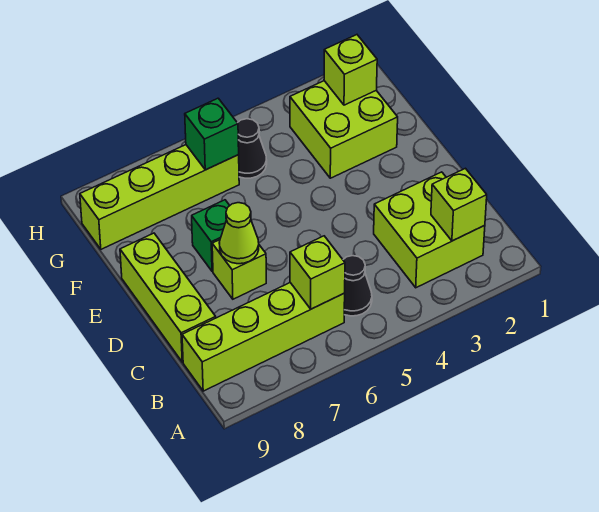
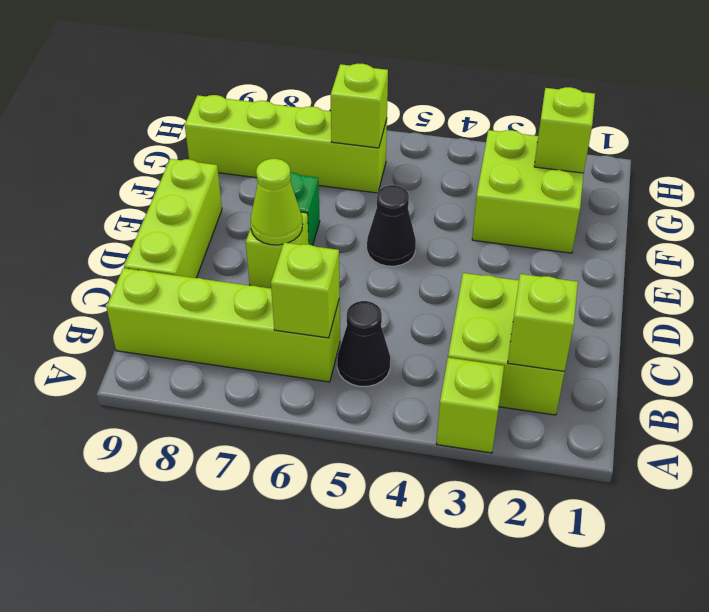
none -> lime 1x1 brick [437,358,504,453]
black 1x1 cone [238,119,267,178] -> black 1x1 cone moved to [367,185,416,266]
green 1x1 brick [185,98,239,170] -> lime 1x1 brick [331,64,388,148]

